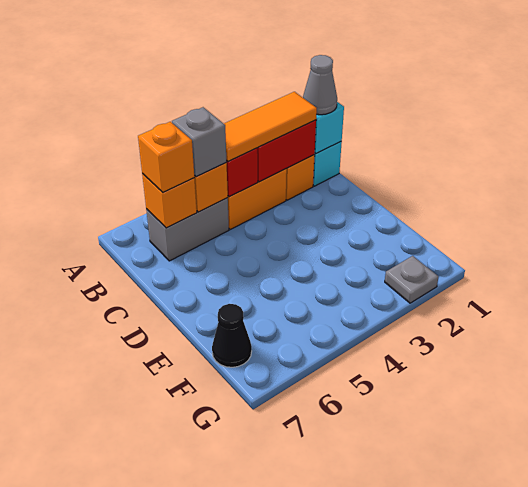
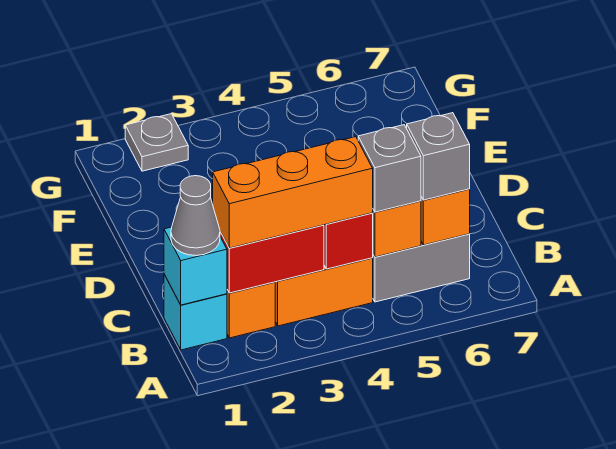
orange 1x3 tile [224,92,317,162] -> orange 1x3 brick [213,137,373,248]
orange 1x1 brick [138,122,194,192] -> grey 1x1 brick [407,113,470,200]
black 1x1 cone [212,304,252,367] -> none

